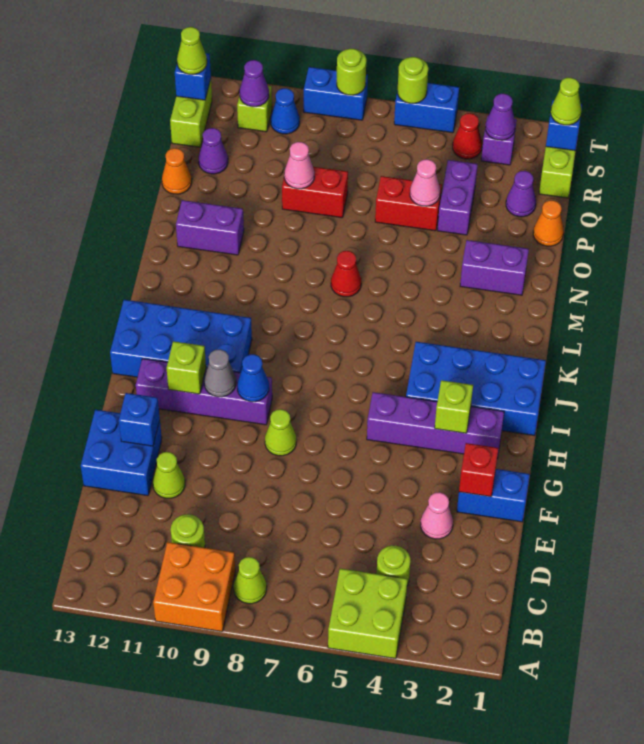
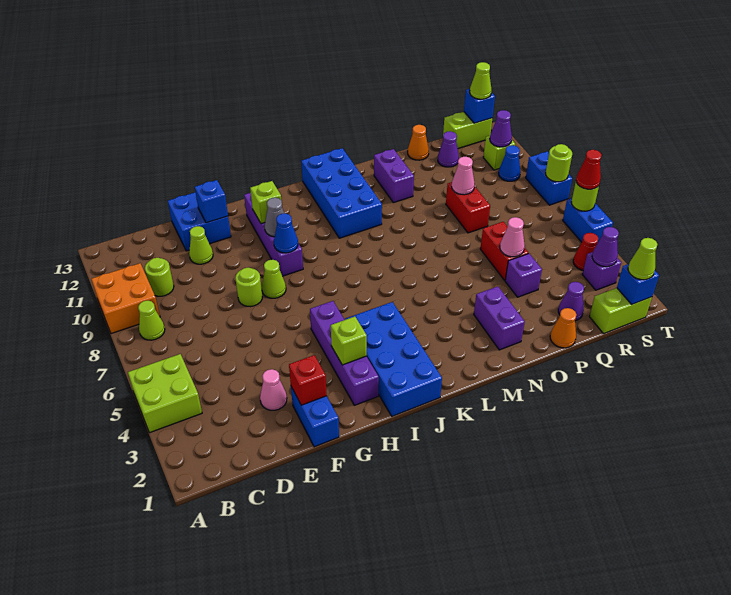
lime 1x1 round brick [376,546,410,586] -> lime 1x1 round brick moved to [235,268,262,307]
blue 2x4 brick [110,300,252,377] -> blue 2x4 brick moved to [301,148,382,238]
red 1x1 cone [331,251,361,297] -> red 1x1 cone moved to [576,150,601,189]
purple 1x2 brick [438,160,478,235] -> purple 1x1 brick [505,254,542,297]

